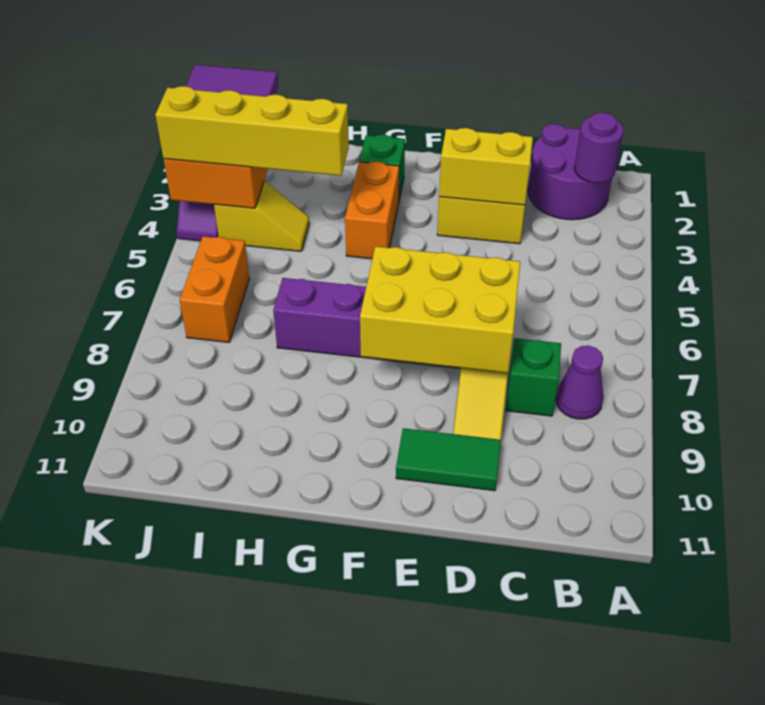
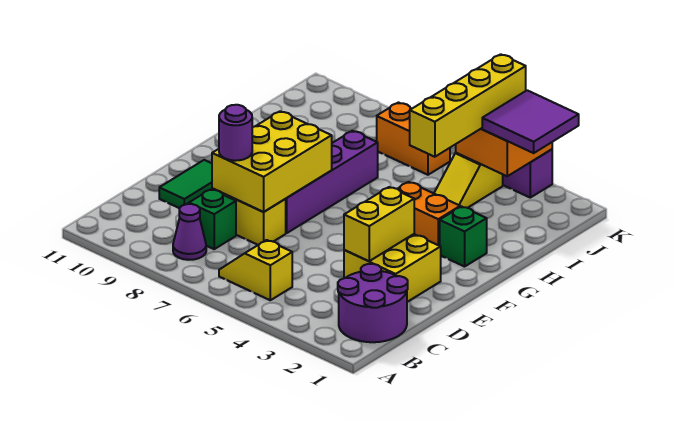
purple 1x1 round brick [574,113,624,183] -> purple 1x1 round brick moved to [219,105,252,161]
none -> yellow 1x2 slope [219,240,292,300]

